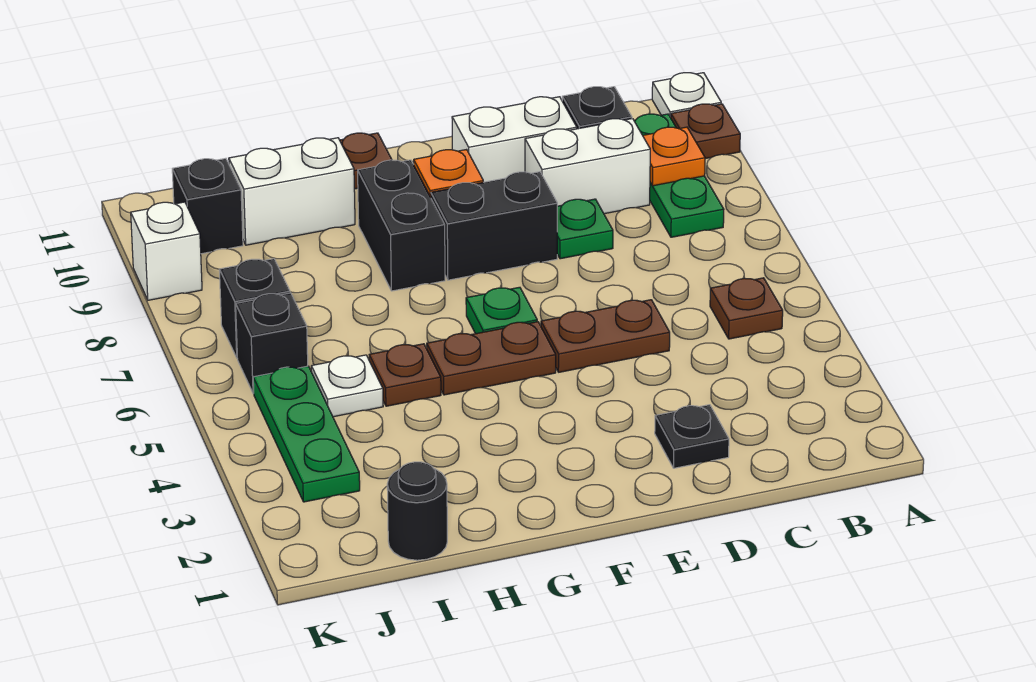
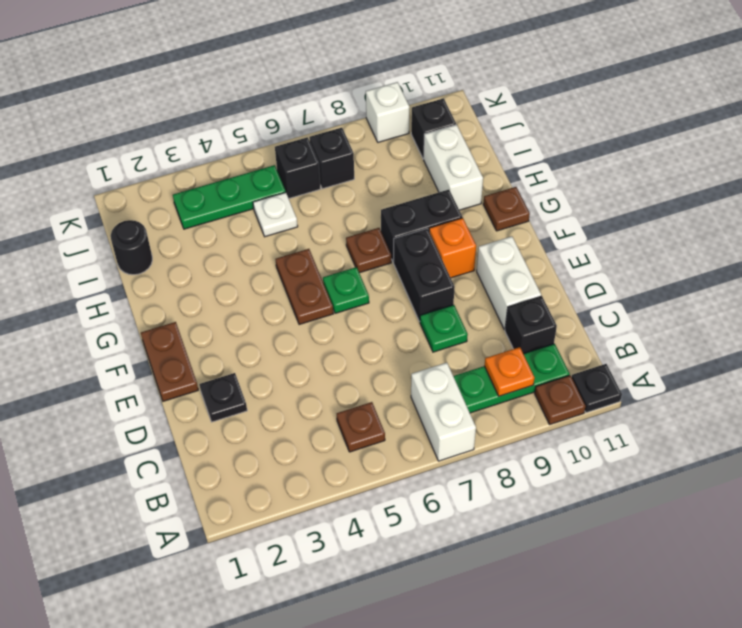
white 1x1 plate [652,73,721,117] -> black 1x1 plate [572,364,622,413]
white 1x2 brick [525,119,650,214] -> white 1x2 brick moved to [411,363,476,461]
brown 1x2 plate [541,300,670,372] -> brown 1x2 plate moved to [141,322,198,401]
brown 1x1 plate [369,344,441,406] -> brown 1x1 plate moved to [346,228,391,273]

